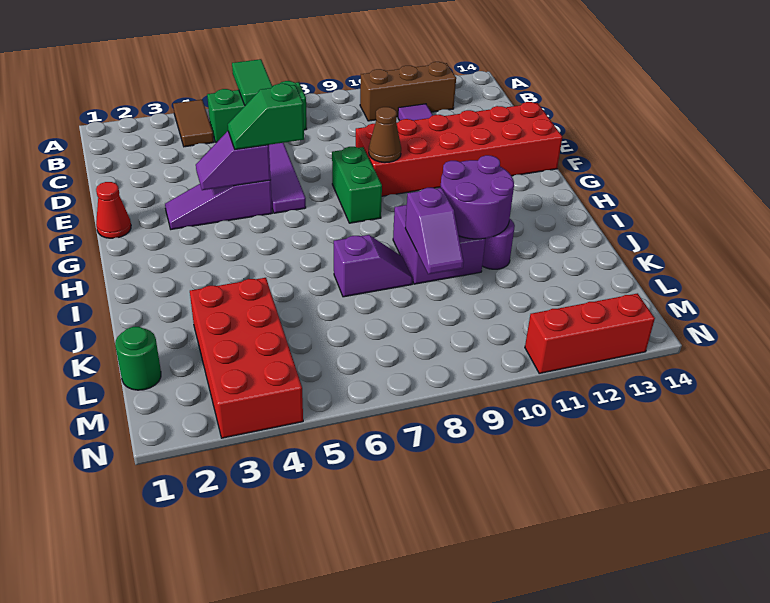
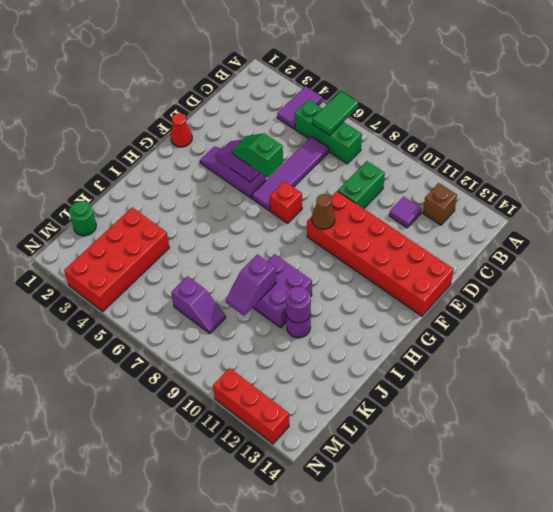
brown 1x2 tile [173,100,214,147] -> purple 1x2 tile [277,86,322,129]
brown 1x3 brick [360,62,456,121] -> brown 1x1 brick [423,183,457,225]
none -> red 1x1 brick [270,181,302,223]
green 1x2 brick [332,147,382,223] -> green 1x2 brick moved to [338,161,385,209]
purple 2x2 round brick [440,155,514,239] -> purple 1x1 round brick [286,286,311,323]
purple 1x2 slope [334,235,413,297] -> purple 1x2 slope moved to [171,276,226,334]

